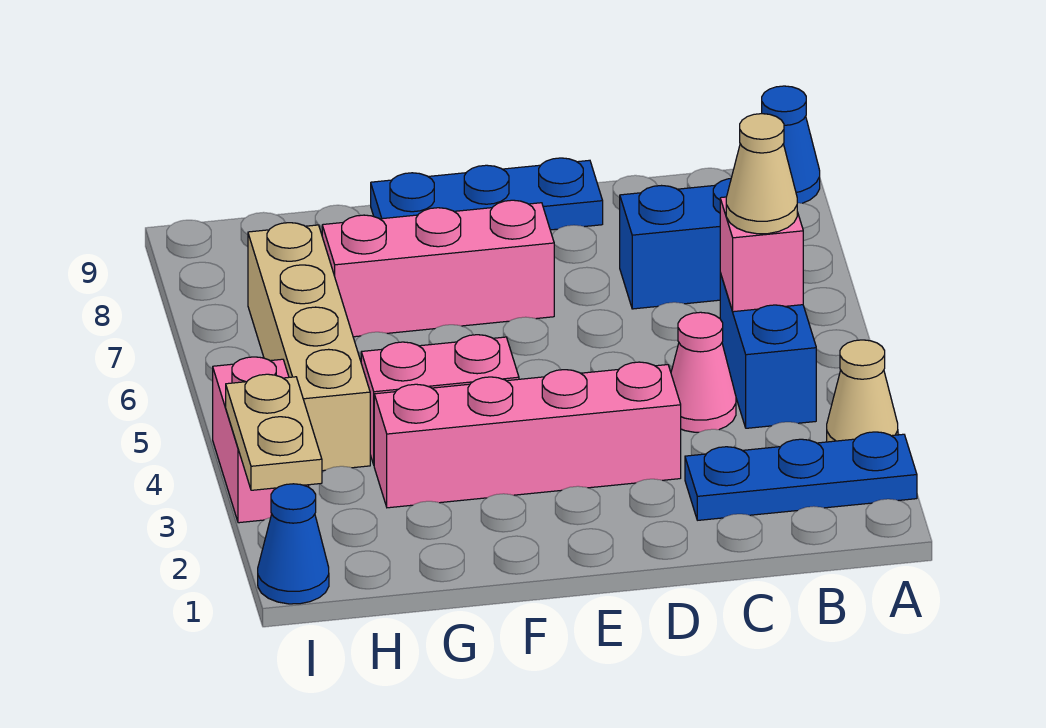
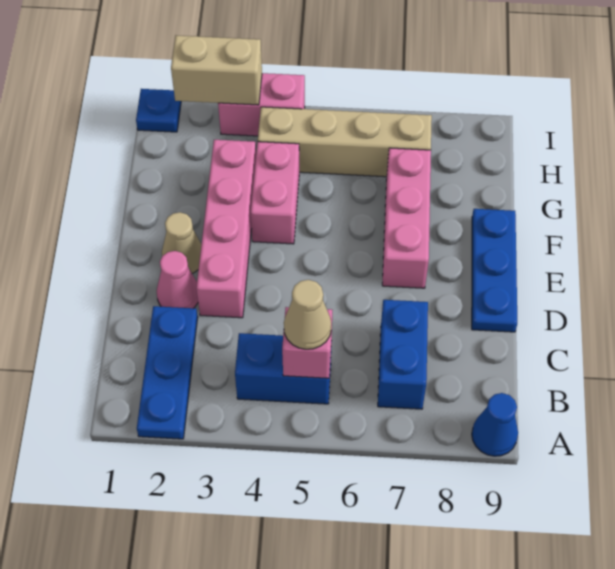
tan 1x1 cone [827,340,898,442] -> tan 1x1 cone moved to [162,212,201,273]
pink 1x1 cone [671,312,736,432] -> pink 1x1 cone moved to [157,251,198,308]
blue 1x1 cone [258,484,329,604] -> blue 1x1 plate [136,89,181,132]
tan 1x2 plate [226,374,322,490] -> tan 1x2 brick [171,35,262,105]

